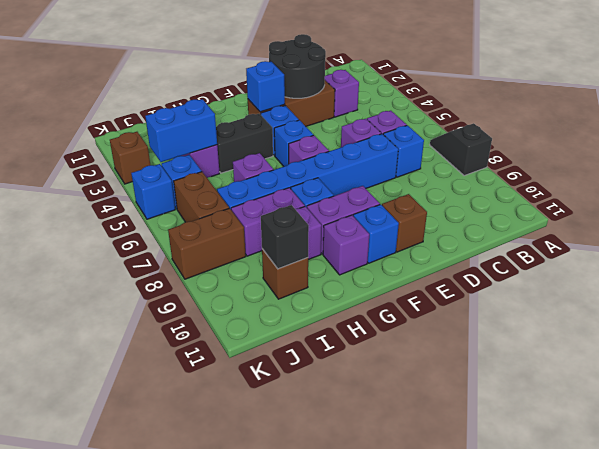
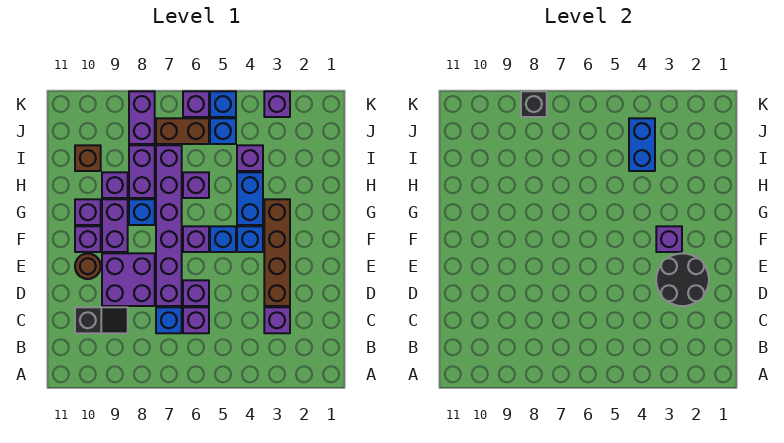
black 1x2 slope [430,123,492,176] -> black 1x2 slope moved to [75,307,128,333]
brown 1x3 brick [248,81,335,126] -> brown 1x4 brick [264,199,290,306]
blue 1x6 brick [217,134,398,209] -> purple 1x6 brick [156,145,182,306]
none -> purple 2x2 brick [102,253,155,306]
brown 1x1 brick [382,194,427,252] -> brown 1x1 round brick [75,253,101,279]
blue 1x1 brick [246,61,285,112] -> purple 1x1 brick [656,226,682,252]
blue 1x1 brick [353,204,399,263] -> purple 1x1 brick [75,226,101,252]
black 1x2 brick [216,114,273,173] -> blue 1x2 brick [237,172,263,225]
black 1x1 brick [261,205,309,269] -> black 1x1 brick moved to [521,91,547,117]
brown 1x2 brick [168,208,246,279] -> purple 1x2 brick [129,91,155,144]
brown 1x1 brick [110,132,150,184] -> purple 1x1 brick [264,91,290,117]
none -> purple 1x1 brick [183,91,209,117]

